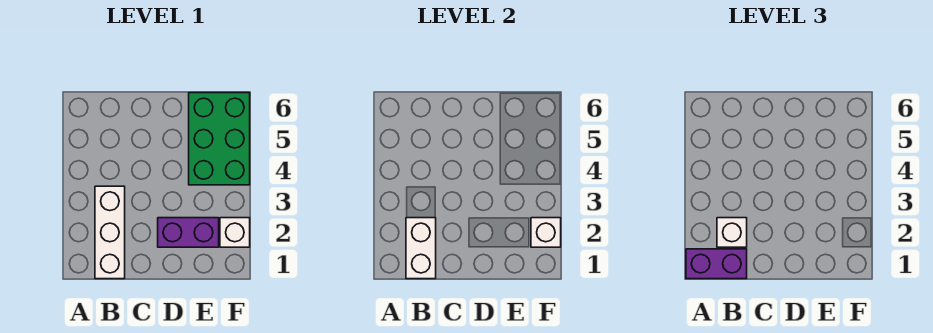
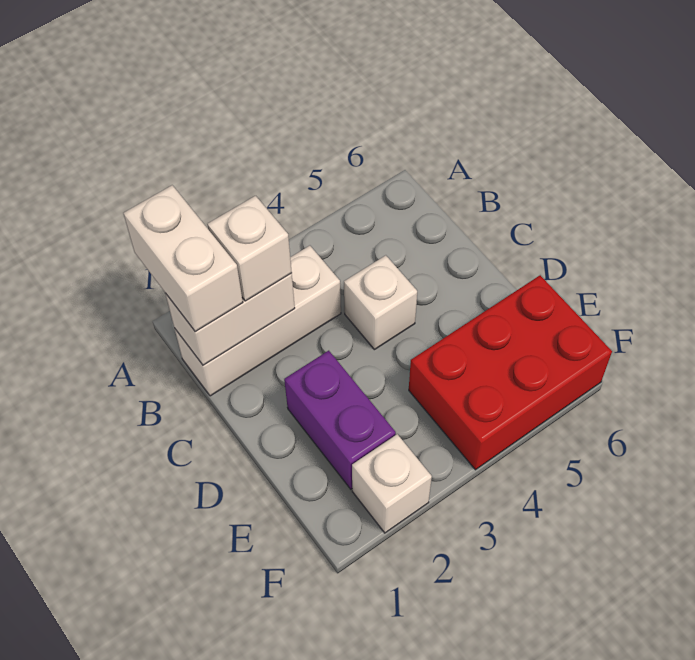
purple 1x2 brick [686,249,747,279] -> white 1x2 brick [123,185,243,332]
green 2x3 brick [189,93,250,185] -> red 2x3 brick [409,275,612,470]
white 1x1 brick [531,218,561,247] -> white 1x1 brick moved to [344,255,417,350]

